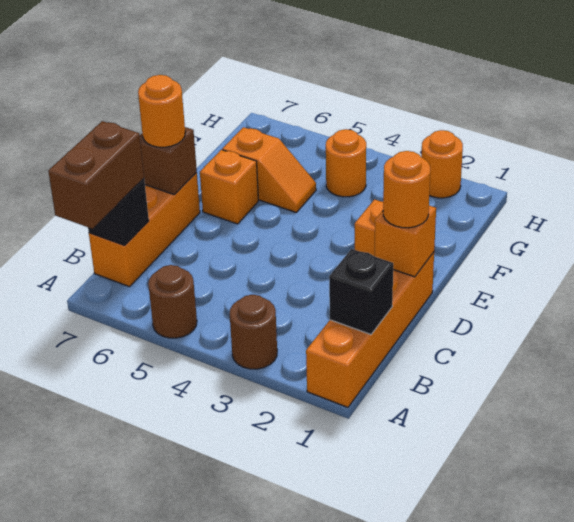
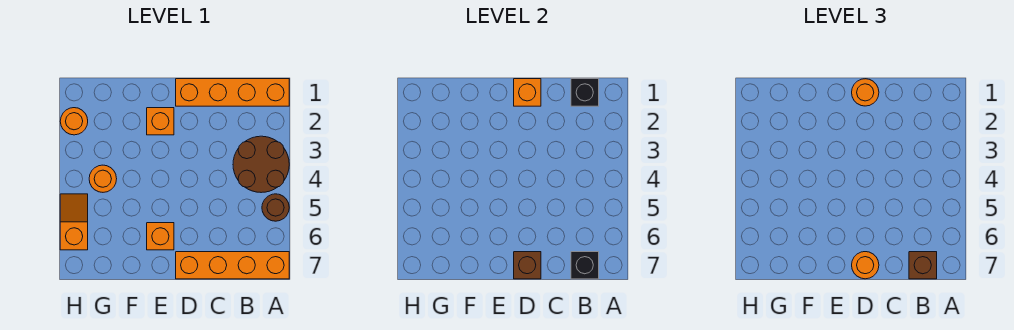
brown 1x1 round brick [230,295,277,369] -> brown 2x2 round brick [233,136,289,193]
brown 1x2 brick [48,121,144,229] -> brown 1x1 brick [909,252,937,279]
orange 1x3 brick [89,172,200,287] -> orange 1x4 brick [176,252,289,279]
orange 1x2 slope [222,127,316,213] -> orange 1x2 slope moved to [60,194,88,250]

